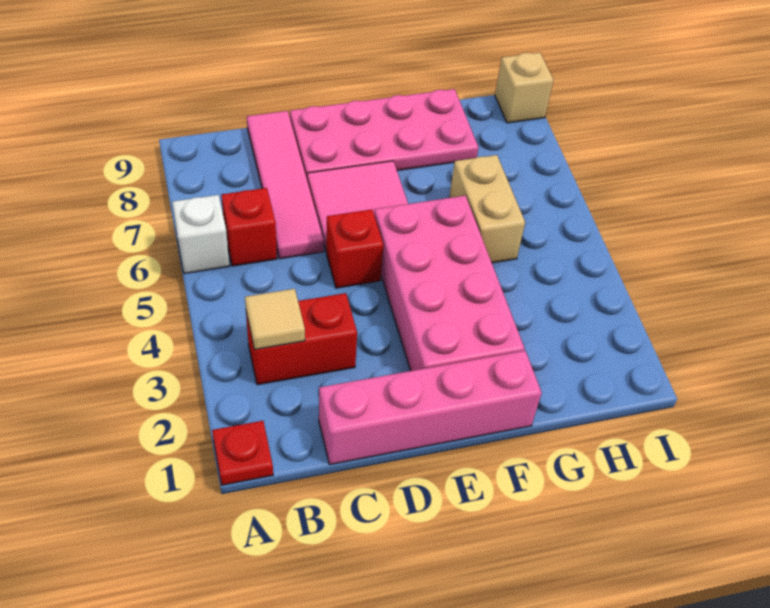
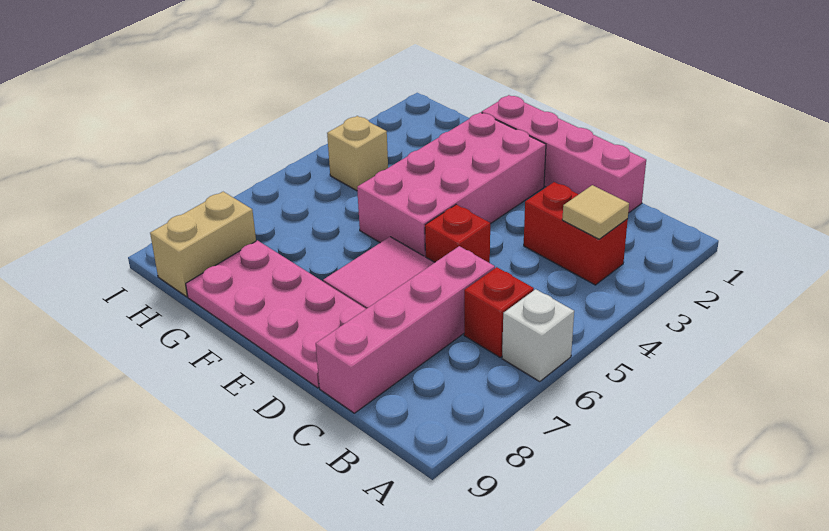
red 1x1 plate [212,421,273,485] -> none
pink 1x4 tile [247,111,324,259] -> pink 1x4 brick [316,246,495,413]
tan 1x2 brick [449,155,525,263] -> tan 1x2 brick moved to [150,192,256,297]
tan 1x1 brick [495,53,553,123] -> tan 1x1 brick moved to [327,116,388,191]

